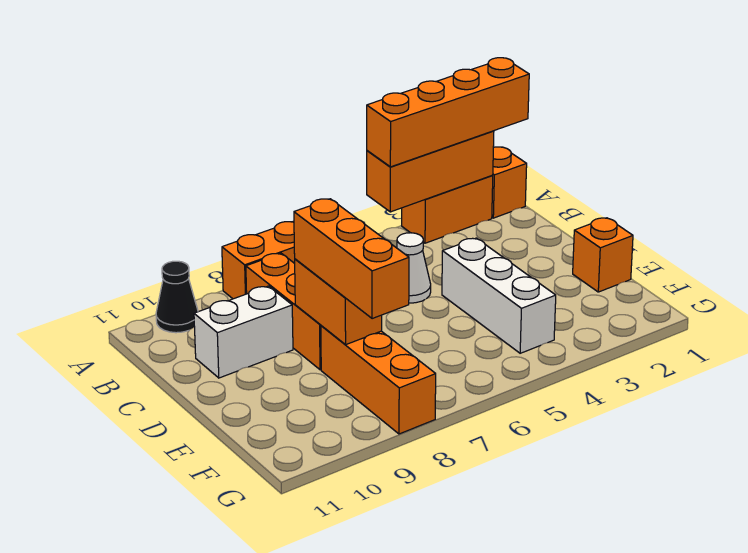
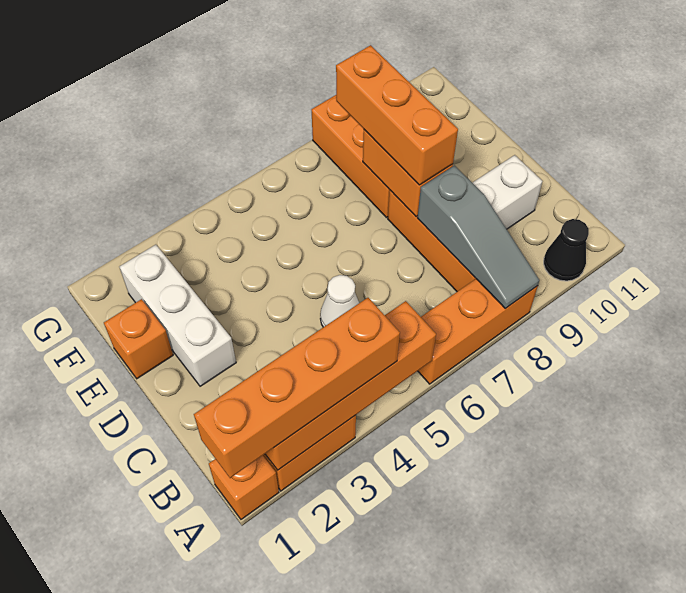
orange 1x3 brick [367,131,494,212] -> orange 1x4 brick [265,301,436,470]
none -> grey 1x3 slope [418,166,539,309]
white 1x3 brick [442,238,556,353] -> white 1x3 brick moved to [120,245,236,386]

